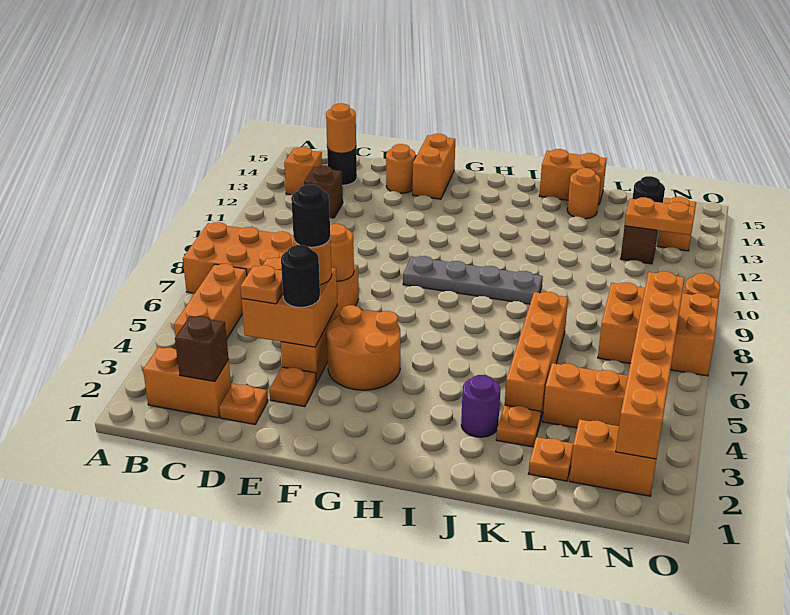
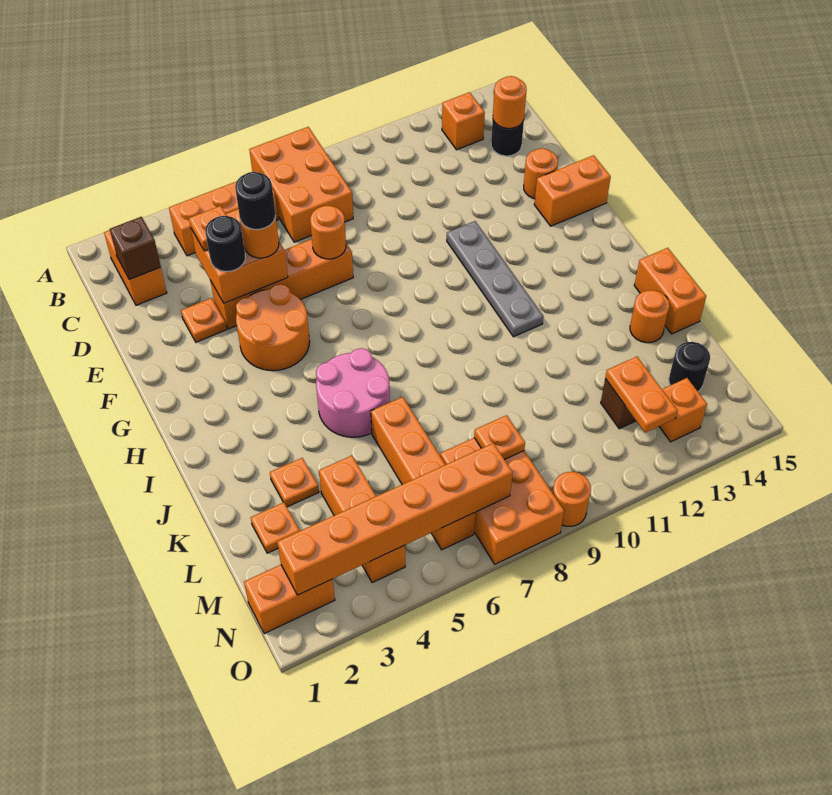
brown 1x1 brick [304,166,343,218] -> none
orange 1x1 plate [219,384,268,424] -> orange 1x1 plate moved to [474,415,525,460]
grey 1x4 plate [403,256,543,304] -> grey 1x4 plate moved to [447,221,543,337]
none -> pink 2x2 round brick [316,348,390,437]
purple 1x1 round brick [461,375,501,437] -> none
orange 1x4 brick [505,292,568,418] -> orange 1x4 brick turned to [371,397,475,550]
orange 1x2 brick [569,419,656,496] -> orange 1x2 brick turned to [244,565,335,634]

